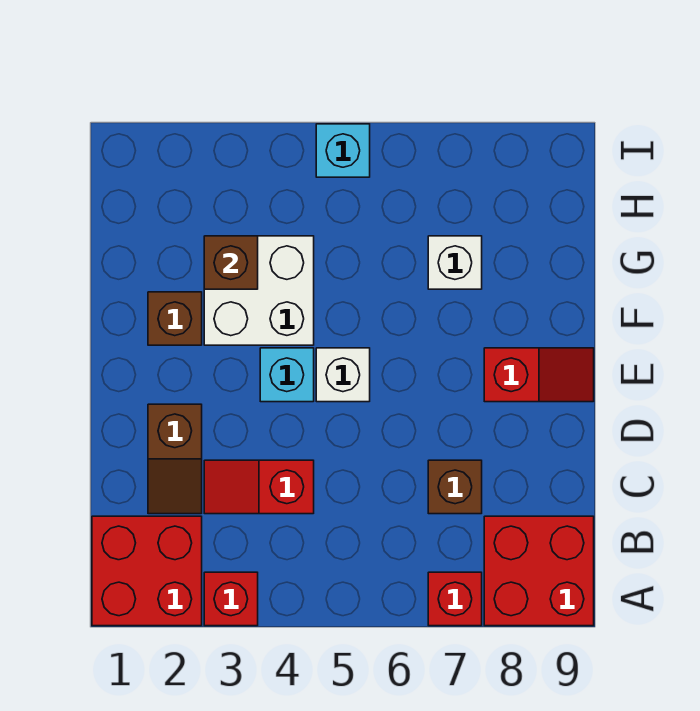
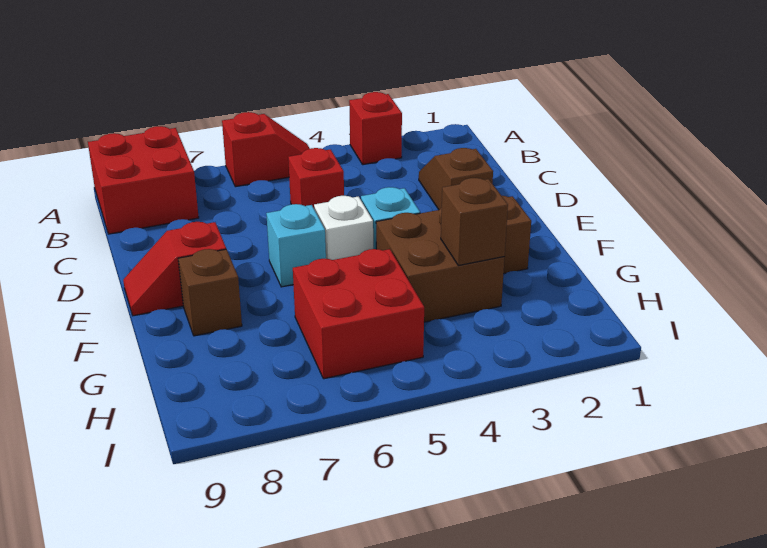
red 2x2 brick [92,516,202,626] -> red 2x2 brick moved to [293,249,424,379]
red 1x1 brick [428,572,482,626] -> red 1x1 brick moved to [288,148,344,208]
red 1x2 slope [204,460,314,514] -> red 1x2 slope moved to [222,112,310,187]
brown 1x1 brick [428,460,482,514] -> brown 1x1 brick moved to [178,249,242,336]
white 2x2 brick [204,236,314,345] -> brown 2x2 brick [376,208,505,322]
white 1x1 brick [428,236,482,289] -> none
cyan 1x1 brick [316,124,370,177] -> cyan 1x1 brick moved to [266,204,326,287]

